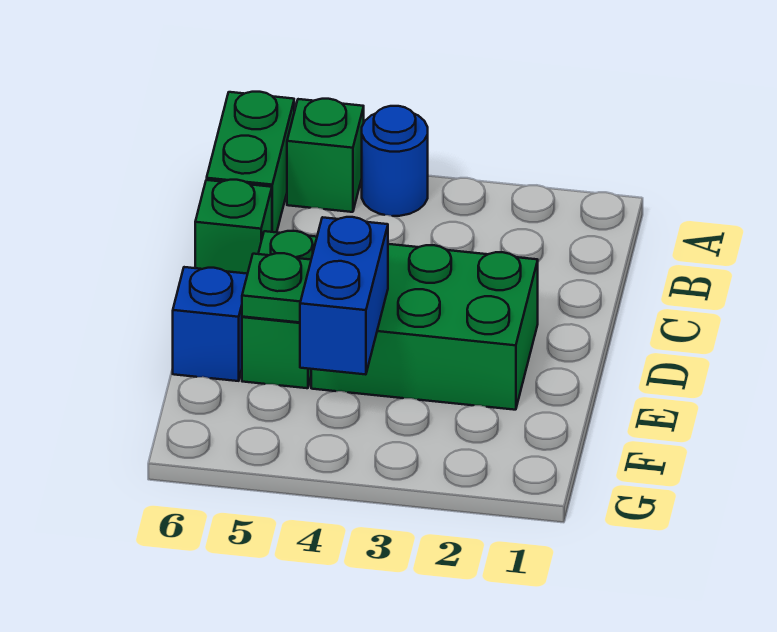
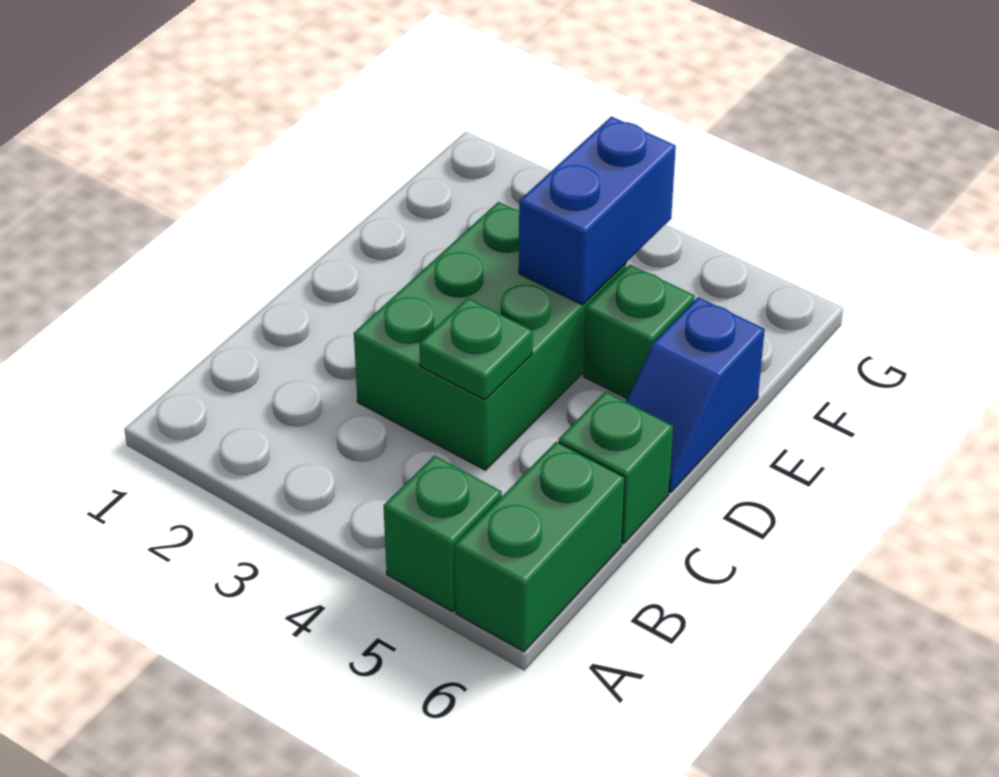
blue 1x1 round brick [362,106,428,216] -> none
green 2x3 brick [311,244,538,410] -> green 2x3 brick turned to [354,202,627,470]
green 1x2 brick [242,231,317,388] -> green 1x1 brick [584,265,695,399]
green 1x1 plate [242,253,311,322] -> green 1x1 plate moved to [419,298,533,400]

